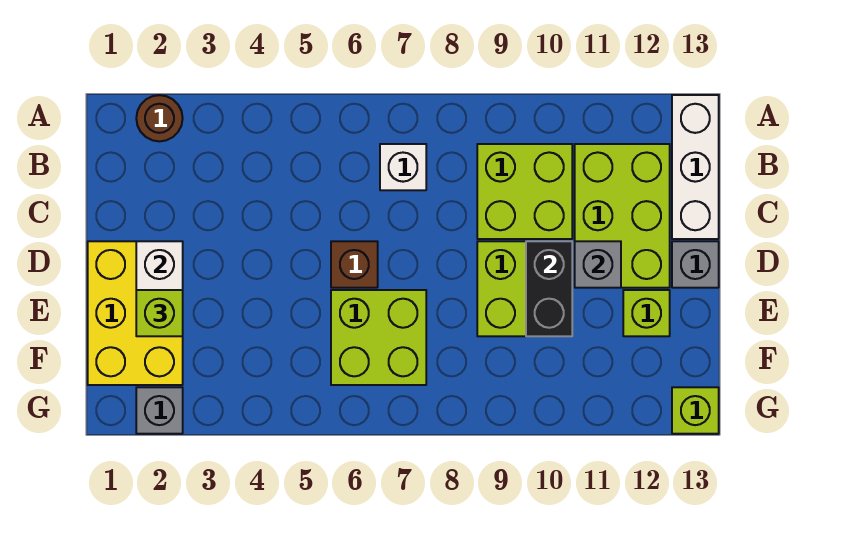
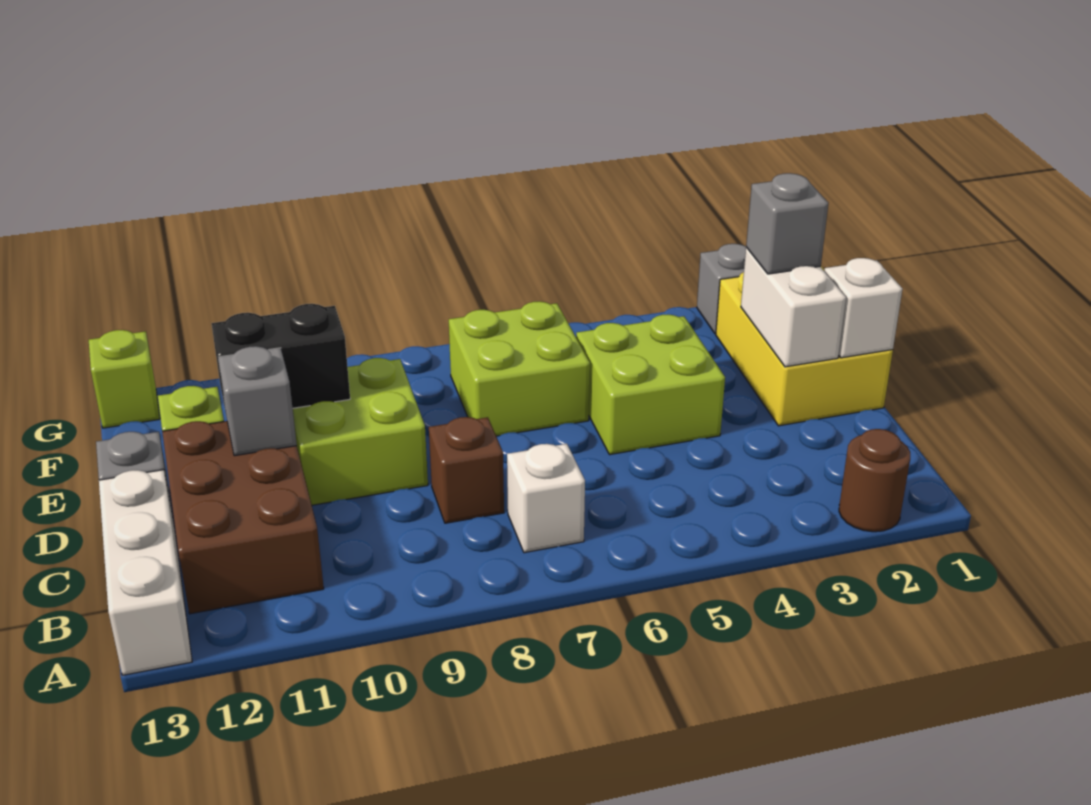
lime 2x2 brick [477,144,572,239] -> lime 2x2 brick moved to [576,315,725,455]
lime 2x3 brick [575,144,670,288] -> brown 2x3 brick [162,421,324,614]
none -> white 1x1 brick [824,258,902,358]
brown 1x1 brick [331,241,378,288] -> brown 1x1 brick moved to [429,417,504,523]
black 1x2 brick [526,241,572,336] -> black 1x2 brick turned to [211,304,350,412]
lime 1x1 brick [136,290,183,336] -> grey 1x1 brick [746,173,828,274]

